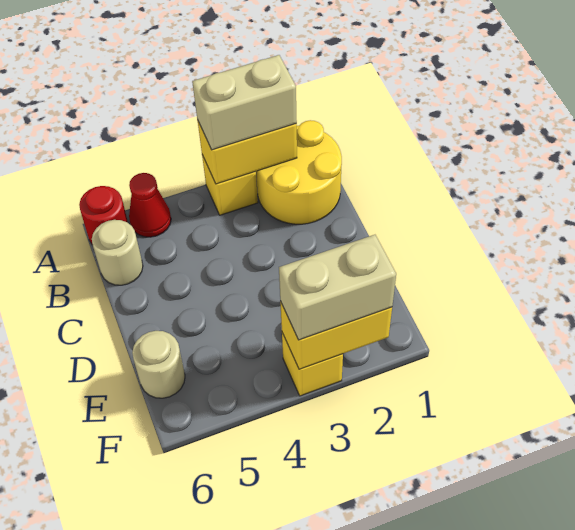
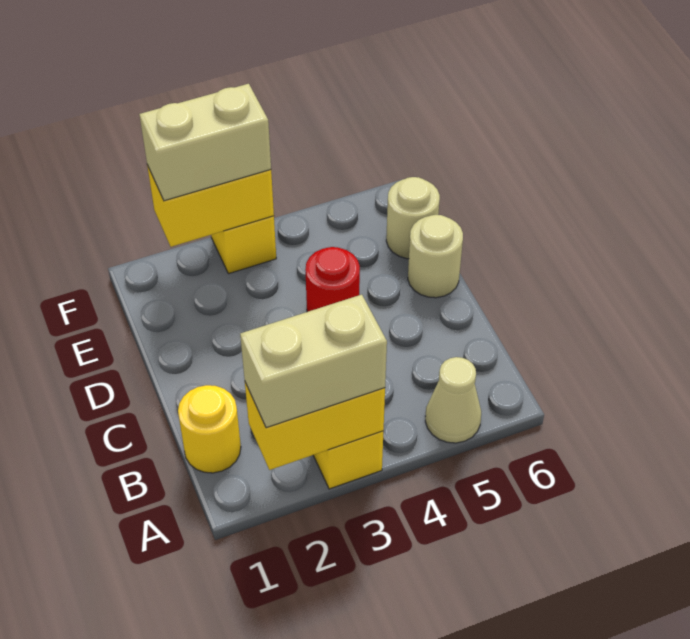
yellow 2x2 round brick [256,120,342,224] -> yellow 1x1 round brick [178,385,241,473]
red 1x1 cone [129,173,171,237] -> tan 1x1 cone [425,357,481,443]
red 1x1 round brick [79,186,128,245] -> red 1x1 round brick moved to [305,247,360,312]
tan 1x1 round brick [92,220,143,285] -> tan 1x1 round brick moved to [408,215,463,298]

